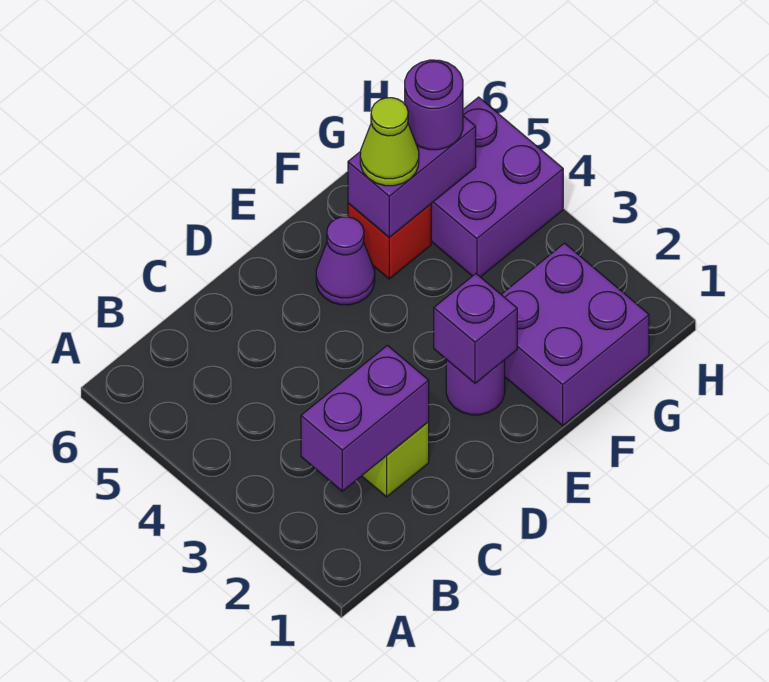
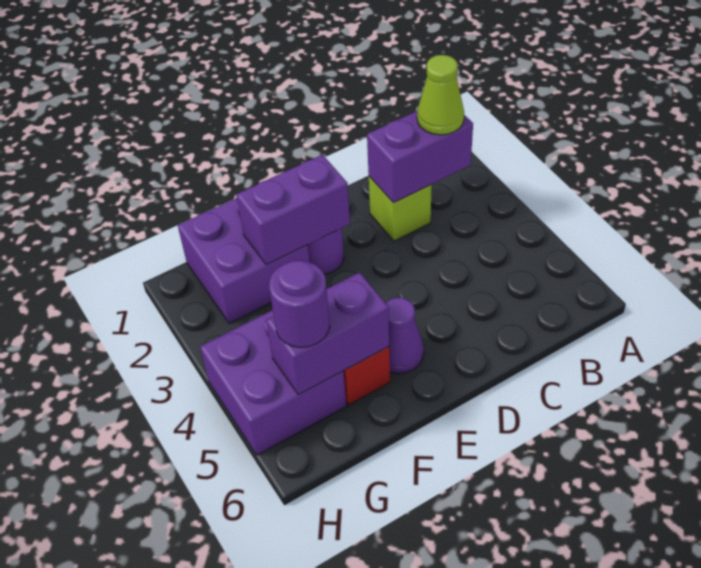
purple 1x1 brick [434,274,517,383] -> purple 1x2 brick [236,155,350,265]
lime 1x1 cone [360,98,419,186] -> lime 1x1 cone moved to [417,55,464,135]

